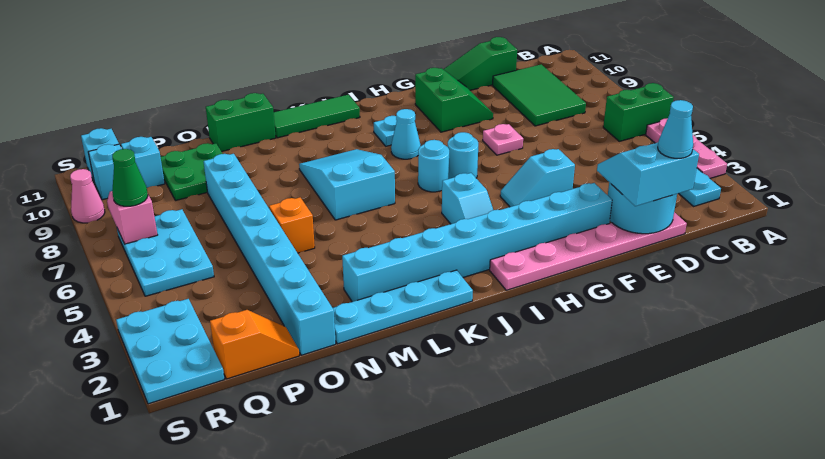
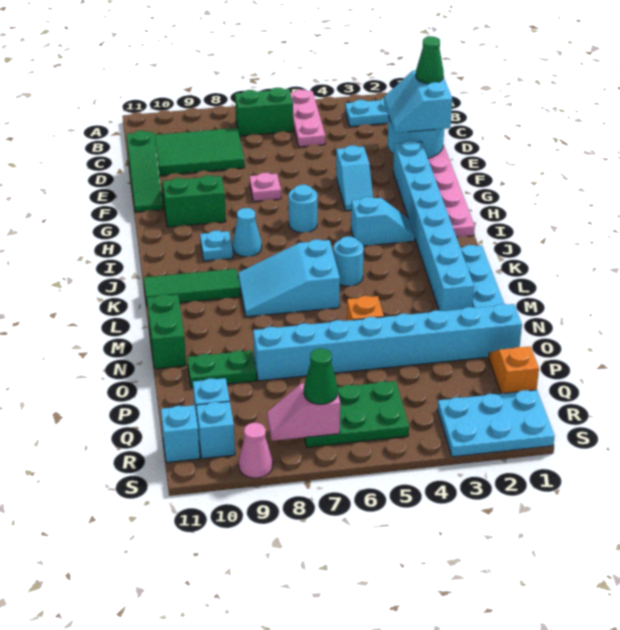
pink 1x3 plate [646,118,727,178] -> pink 1x3 plate turned to [290,90,325,147]
green 1x2 brick [603,83,674,141] -> green 1x2 brick turned to [235,88,293,136]
cyan 1x1 cone [658,100,693,158] -> green 1x1 cone [416,36,444,84]
cyan 1x1 round brick [418,140,449,192] -> cyan 1x1 round brick moved to [334,236,364,286]
green 1x3 tile [274,95,360,138] -> green 1x3 tile turned to [144,269,240,306]
green 2x2 plate [161,143,223,201] -> green 1x2 plate [187,350,257,388]
cyan 2x3 plate [117,209,214,296] -> green 2x3 plate [304,381,409,447]

